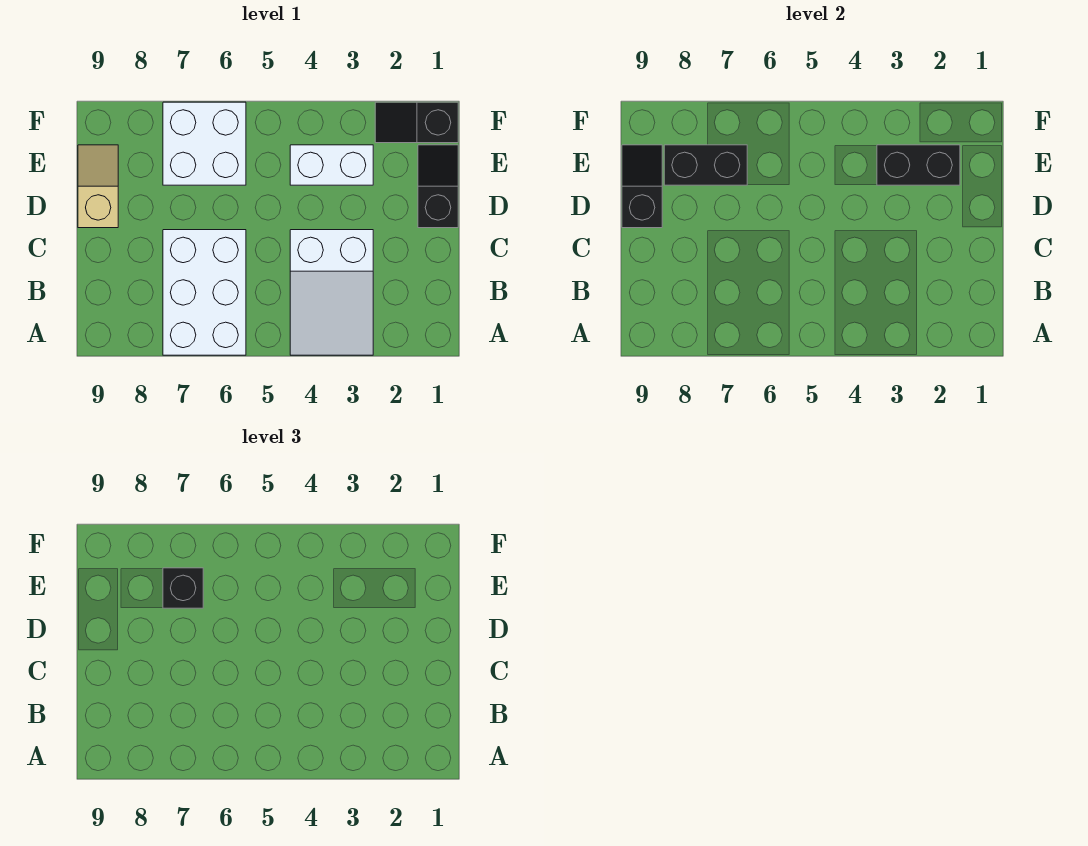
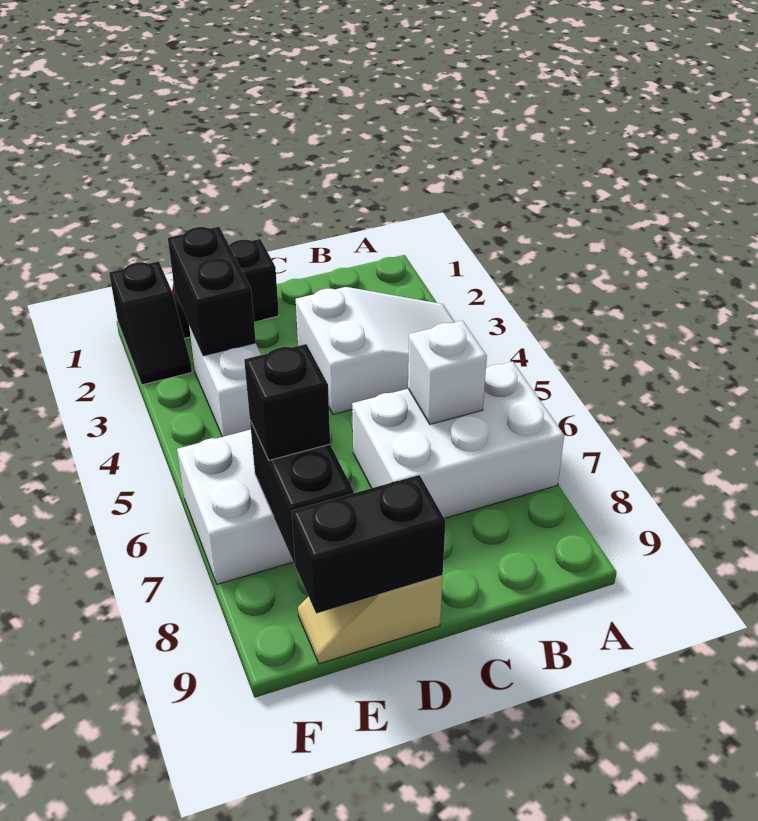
none -> white 1x1 brick [408,321,487,424]
black 1x2 slope [622,145,662,228] -> black 1x2 brick [291,475,445,614]

